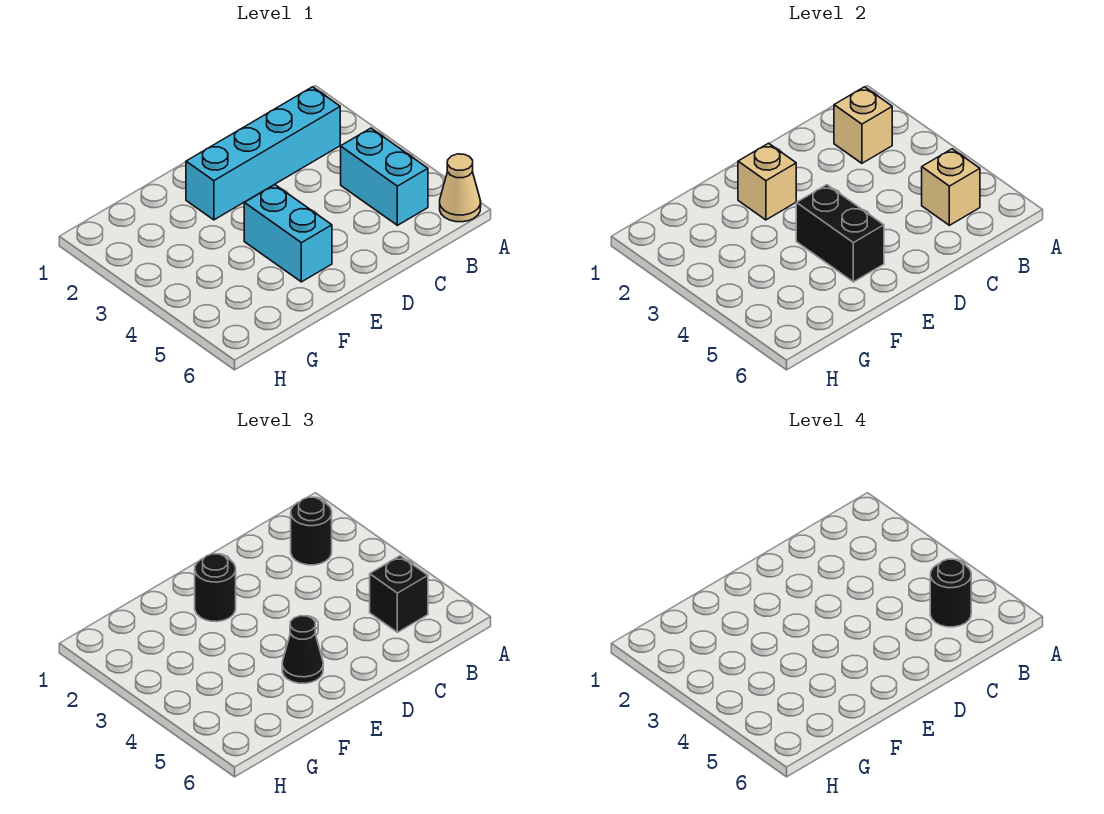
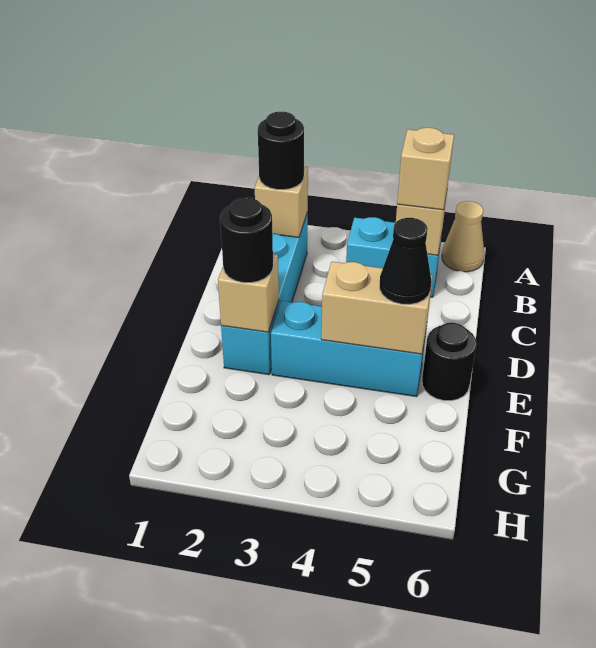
black 1x1 brick [370,556,428,632] -> tan 1x1 brick [397,128,454,210]
black 1x1 round brick [930,559,971,627] -> black 1x1 round brick moved to [422,323,477,401]
cyan 1x2 brick [244,185,332,282] -> cyan 1x3 brick [271,301,427,397]
black 1x2 brick [796,185,884,282] -> tan 1x2 brick [321,262,433,354]

